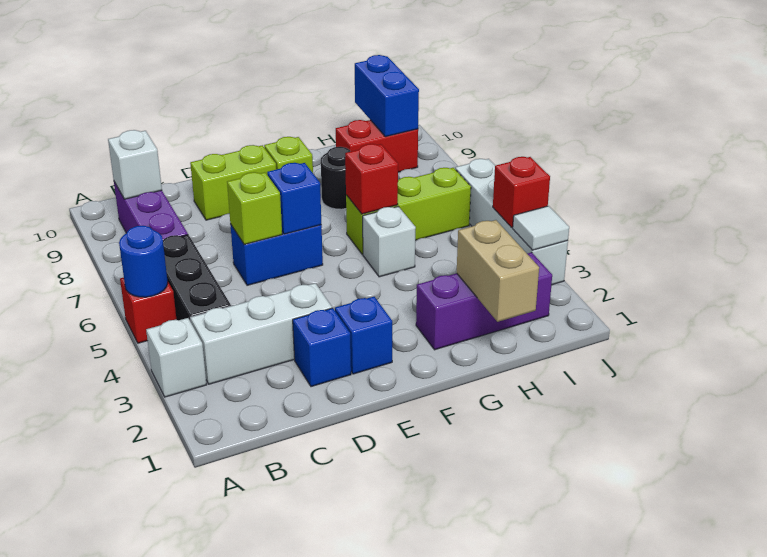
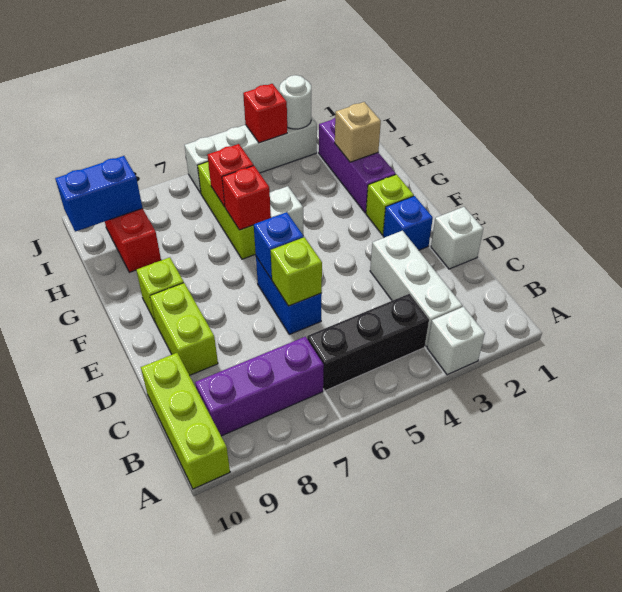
red 1x1 brick [120,278,176,343] -> red 1x1 brick moved to [207,144,253,207]
blue 1x1 round brick [119,226,168,297] -> none
none -> lime 1x3 brick [141,353,230,489]
white 1x1 brick [108,130,162,199] -> white 1x1 brick moved to [431,207,483,269]
blue 1x1 brick [293,308,351,387] -> none
none -> lime 1x1 brick [366,174,414,235]
black 1x1 round brick [321,147,350,209] -> none
tan 1x2 brick [457,220,539,322] -> tan 1x1 brick [335,102,381,162]
white 1x1 tile [513,206,569,250] -> white 1x1 round brick [279,75,311,129]

